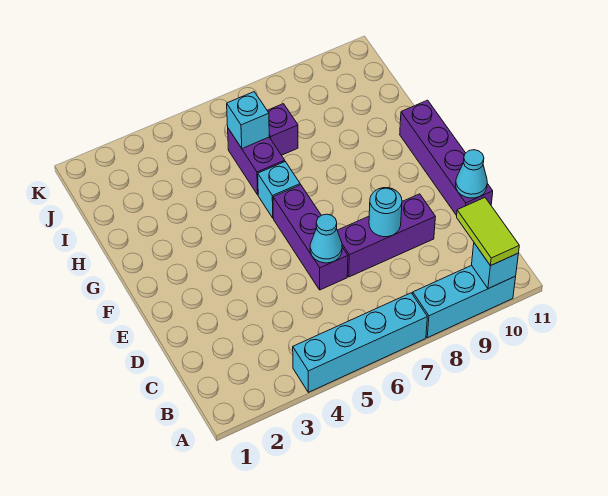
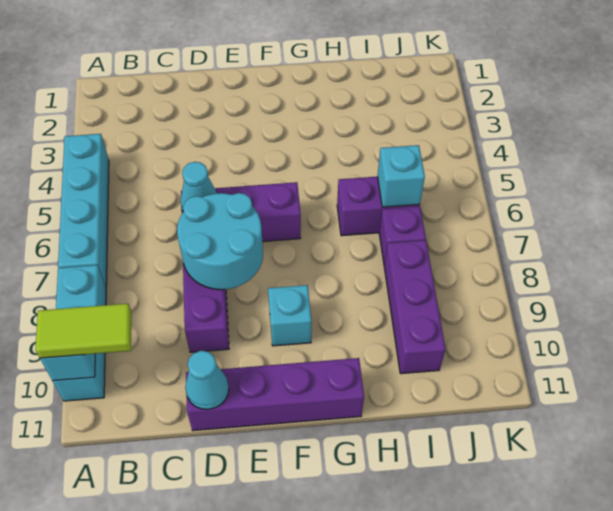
cyan 1x1 round brick [369,188,402,237] -> cyan 2x2 round brick [177,193,263,290]
cyan 1x1 brick [258,162,300,218] -> cyan 1x1 brick moved to [268,285,311,346]
none -> purple 1x3 brick [384,240,446,374]

